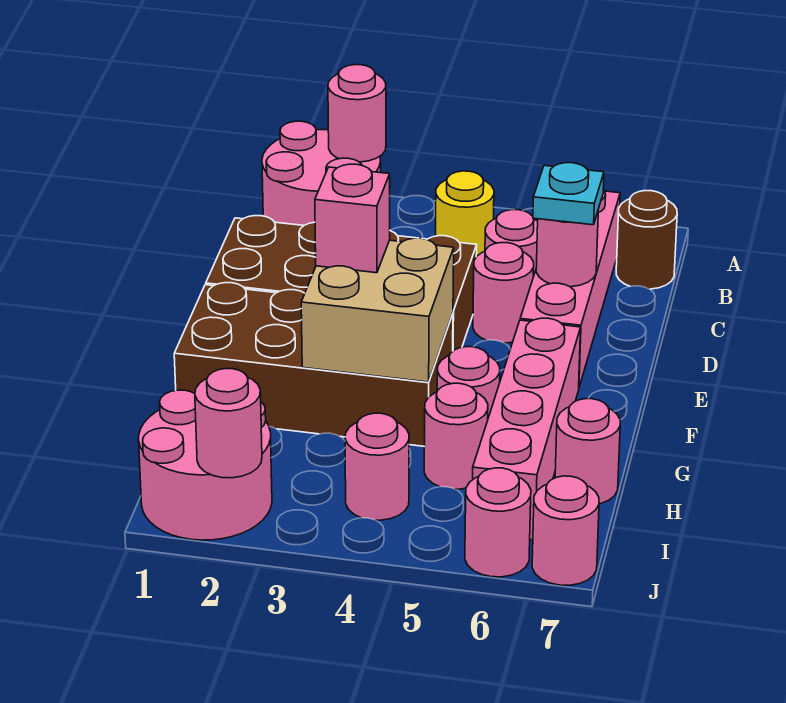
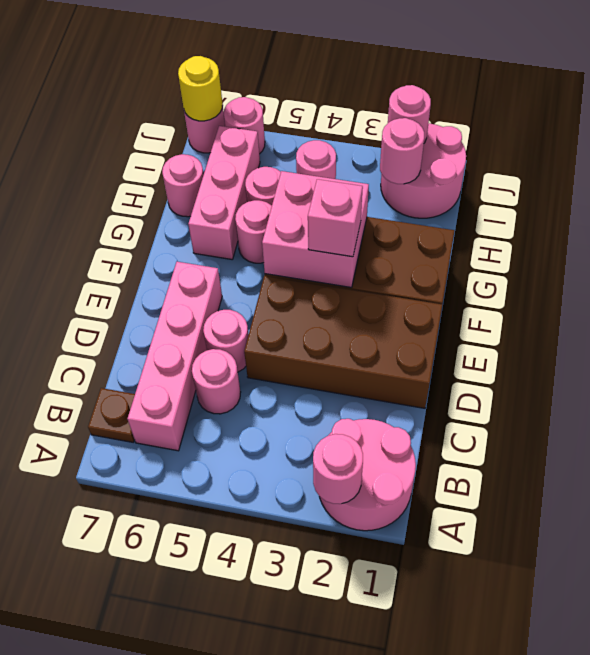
yellow 1x1 round brick [436,171,494,257] -> yellow 1x1 round brick moved to [178,56,223,121]
brown 1x1 round brick [616,191,677,289] -> brown 1x1 plate [88,388,135,442]
pink 1x1 round brick [536,212,598,287] -> pink 1x1 round brick moved to [380,118,424,184]
cyan 1x1 plate [533,163,604,225] -> none
tan 2x2 brick [301,238,454,382] -> pink 2x2 brick [262,171,369,288]
pink 1x4 brick [473,318,581,540] -> pink 1x3 brick [188,126,260,259]

